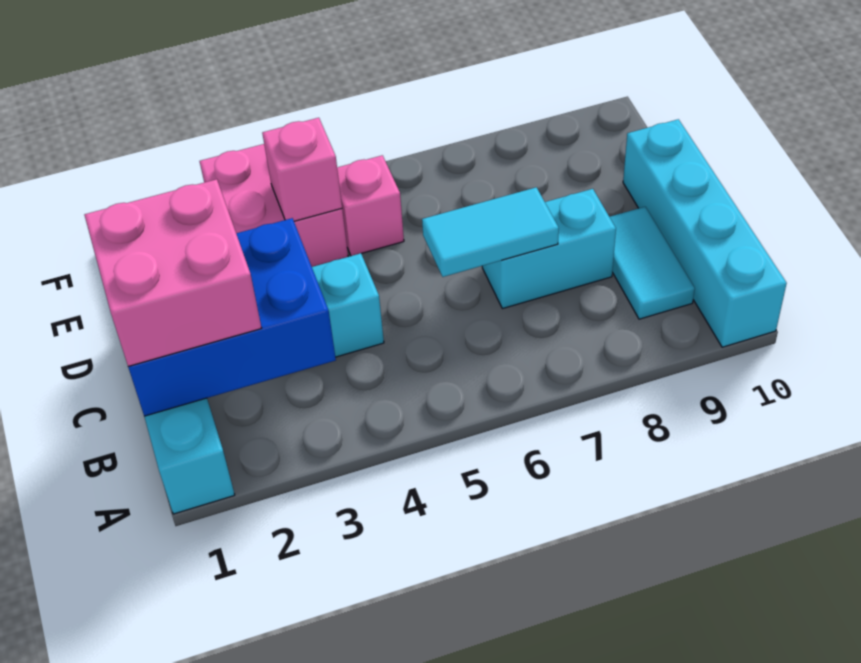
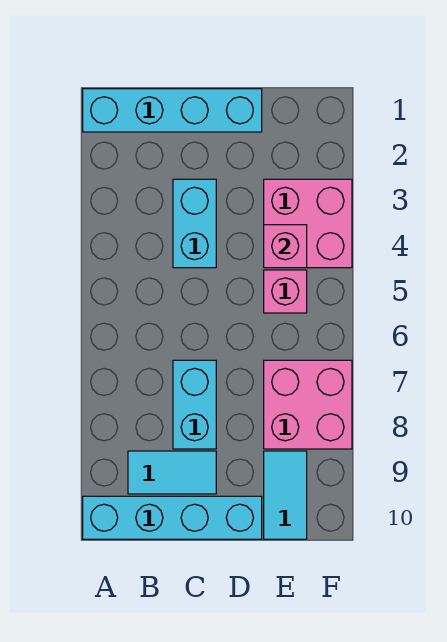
blue 2x3 brick [128,218,336,416] -> none
pink 2x2 brick [85,179,261,366] -> pink 2x2 brick moved to [264,360,352,449]
cyan 1x2 tile [422,187,559,277] -> cyan 1x2 tile moved to [264,451,307,539]

